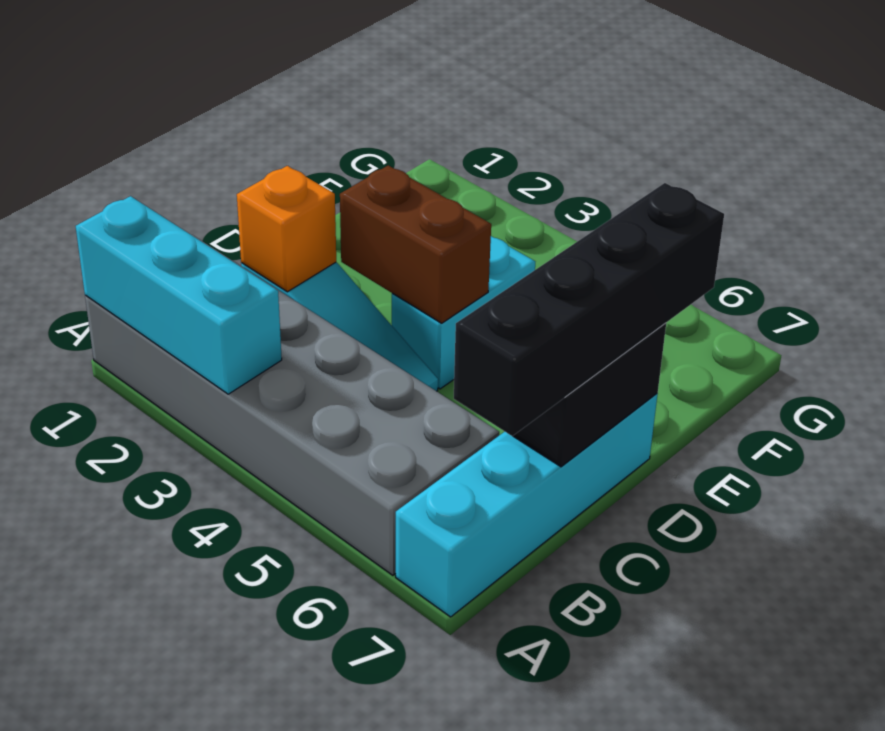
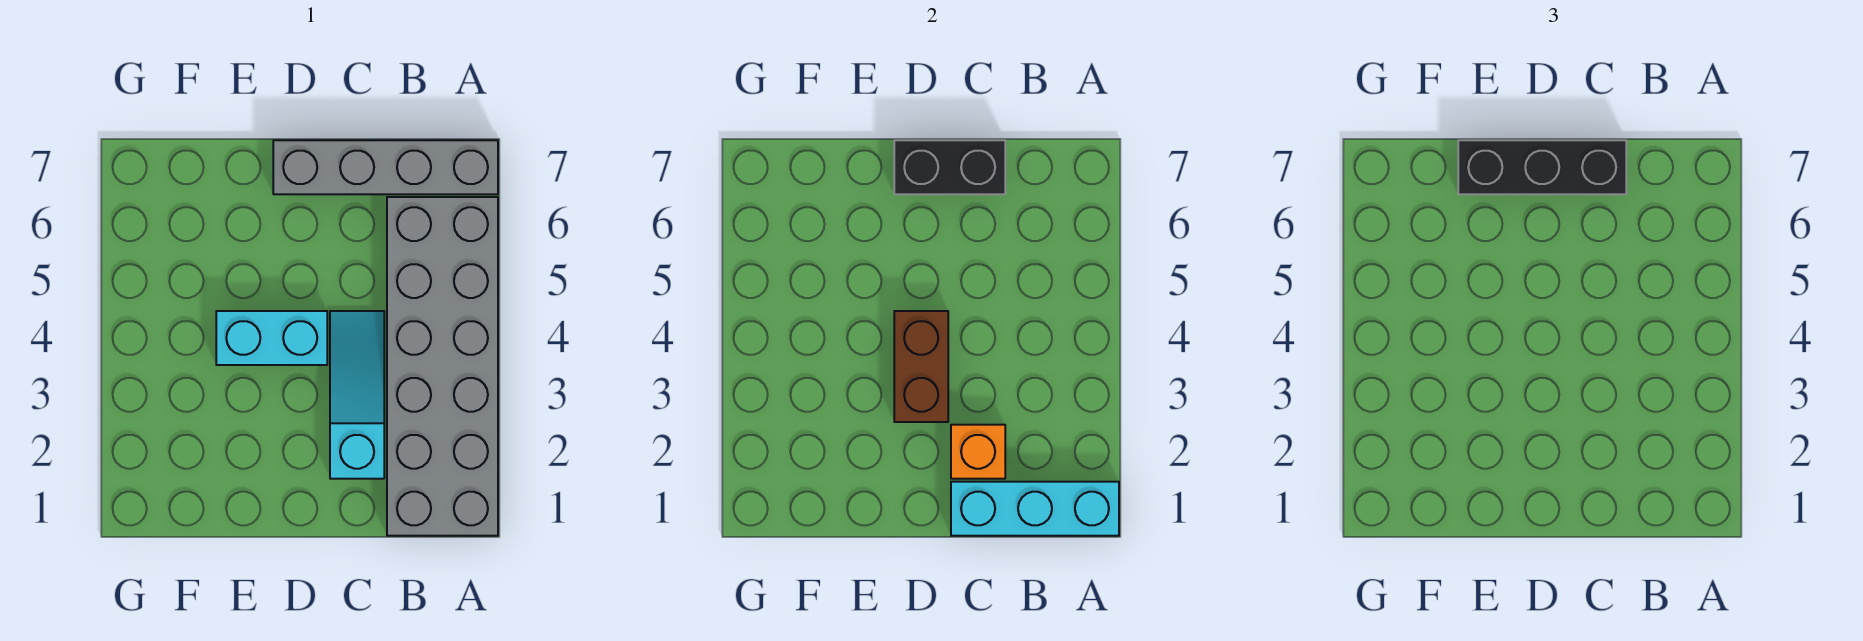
cyan 1x3 brick [76,196,282,394] -> cyan 1x3 brick turned to [951,482,1119,536]
cyan 1x4 brick [396,394,658,617] -> grey 1x4 brick [273,140,498,194]
black 1x4 brick [454,183,724,436] -> black 1x3 brick [1458,140,1626,194]

